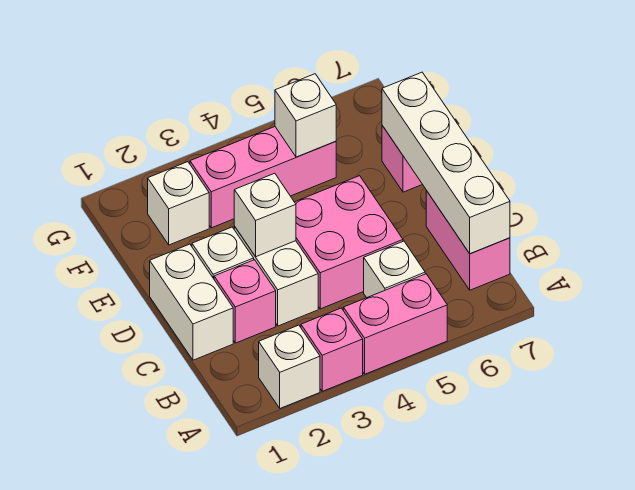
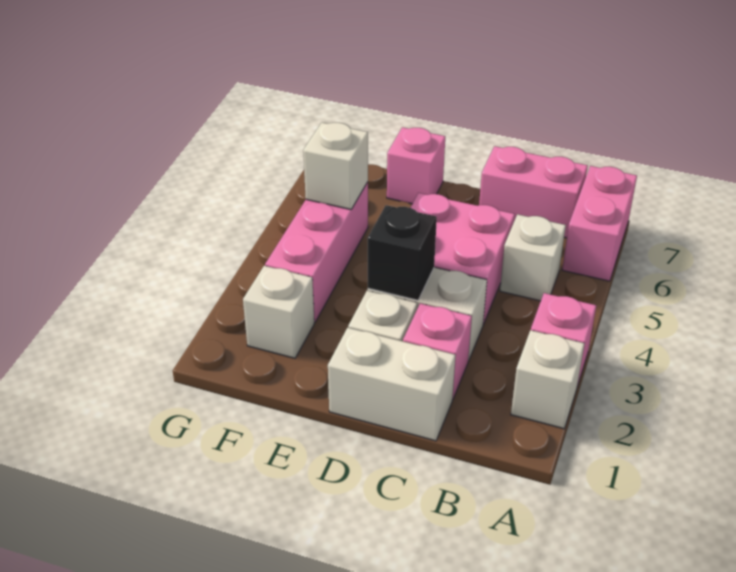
pink 1x2 brick [343,274,447,374] -> pink 1x2 brick moved to [562,166,637,281]
white 1x4 brick [382,72,510,254] -> none
white 1x1 brick [234,173,296,257] -> black 1x1 brick [368,205,437,300]

